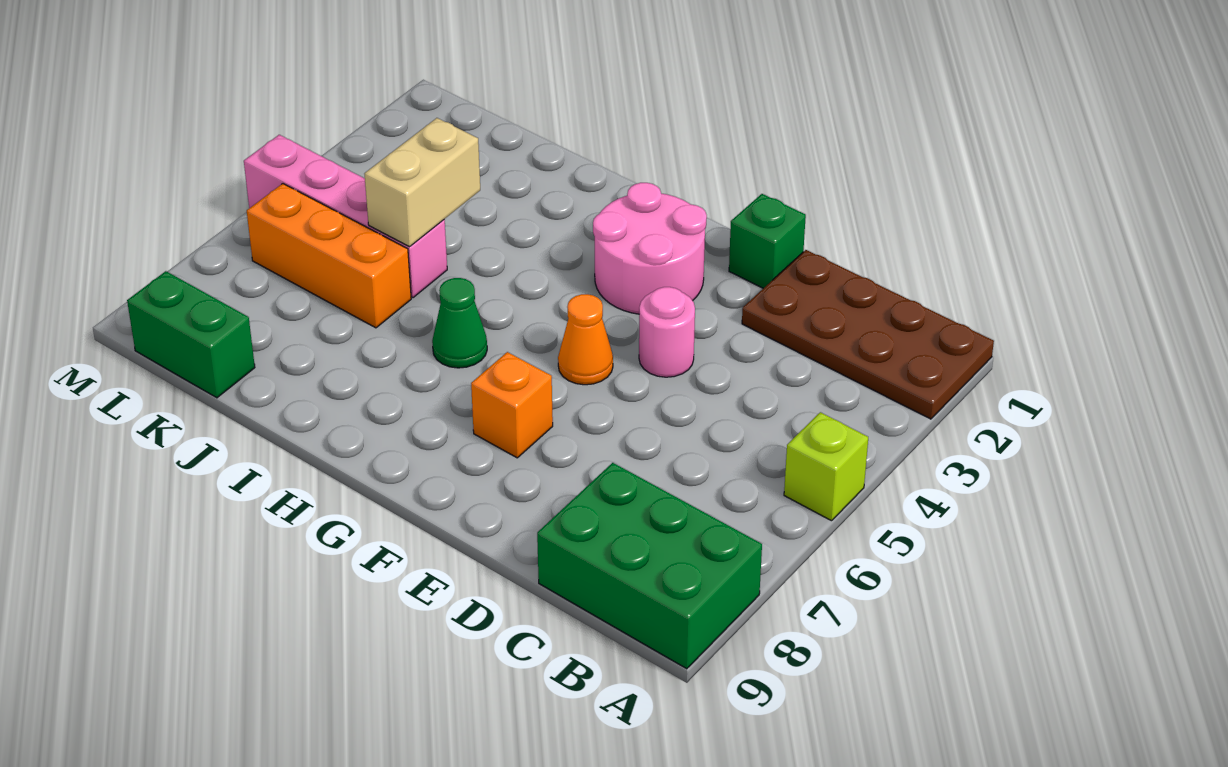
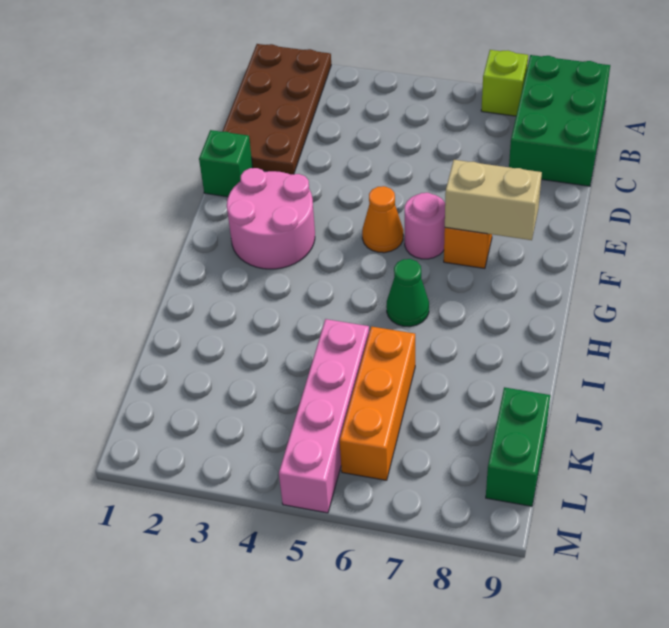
lime 1x1 brick [784,412,868,521] -> lime 1x1 brick moved to [481,50,528,116]
pink 1x1 round brick [639,287,695,377] -> pink 1x1 round brick moved to [405,193,445,259]
tan 1x2 brick [364,118,480,247] -> tan 1x2 brick moved to [445,160,542,240]

